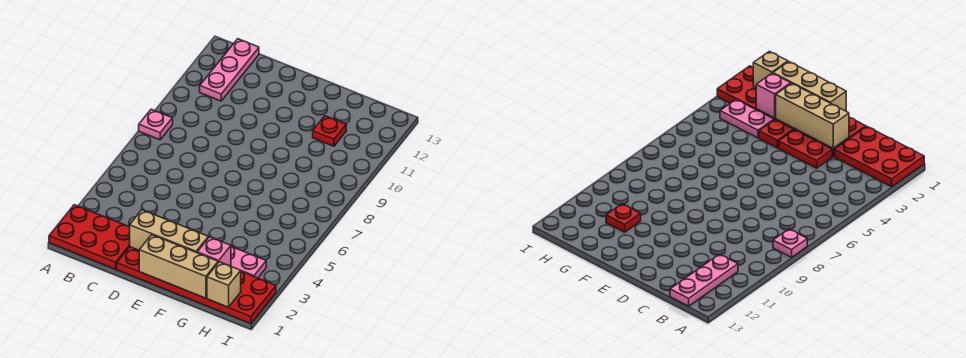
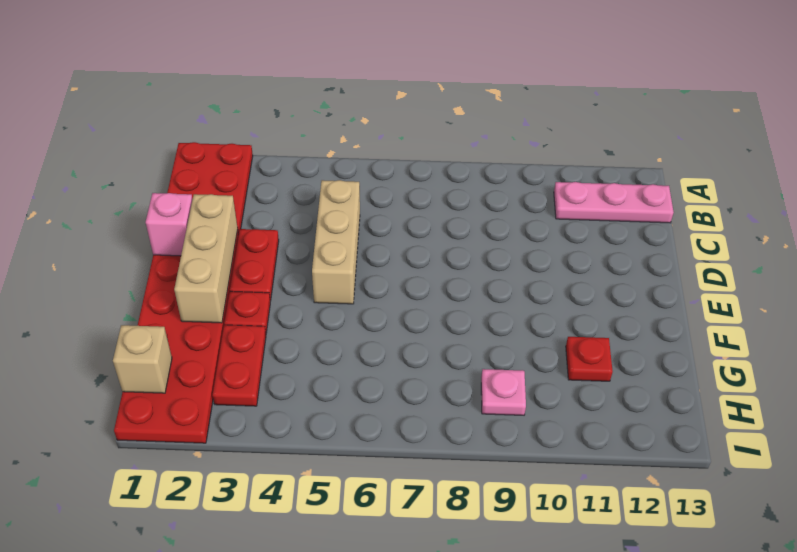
pink 1x1 plate [139,109,173,140] -> pink 1x1 plate moved to [481,369,526,415]
tan 1x3 brick [139,235,218,298] -> tan 1x3 brick moved to [312,180,360,304]
pink 1x1 brick [197,237,231,266] -> pink 1x1 brick moved to [146,193,193,256]
pink 1x2 plate [231,247,266,278] -> red 1x2 plate [213,325,266,406]

